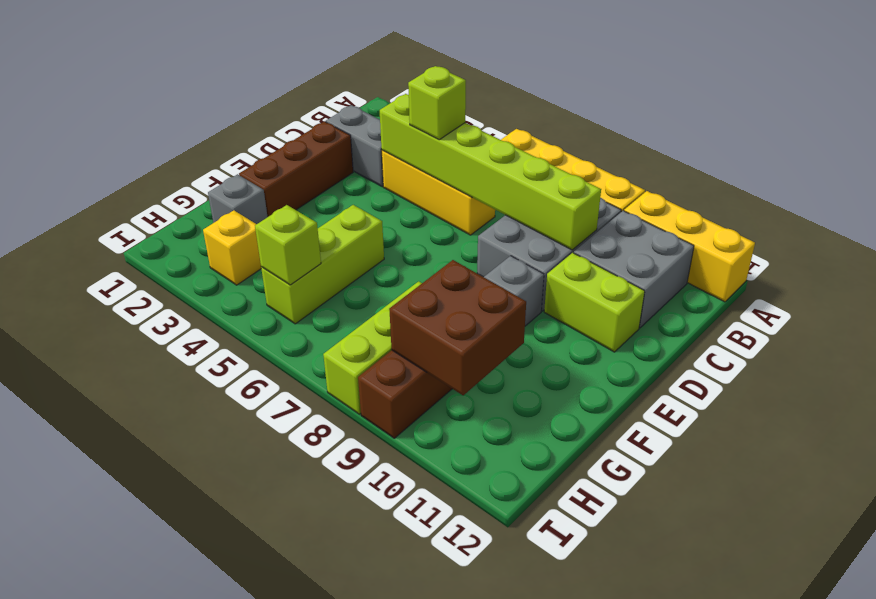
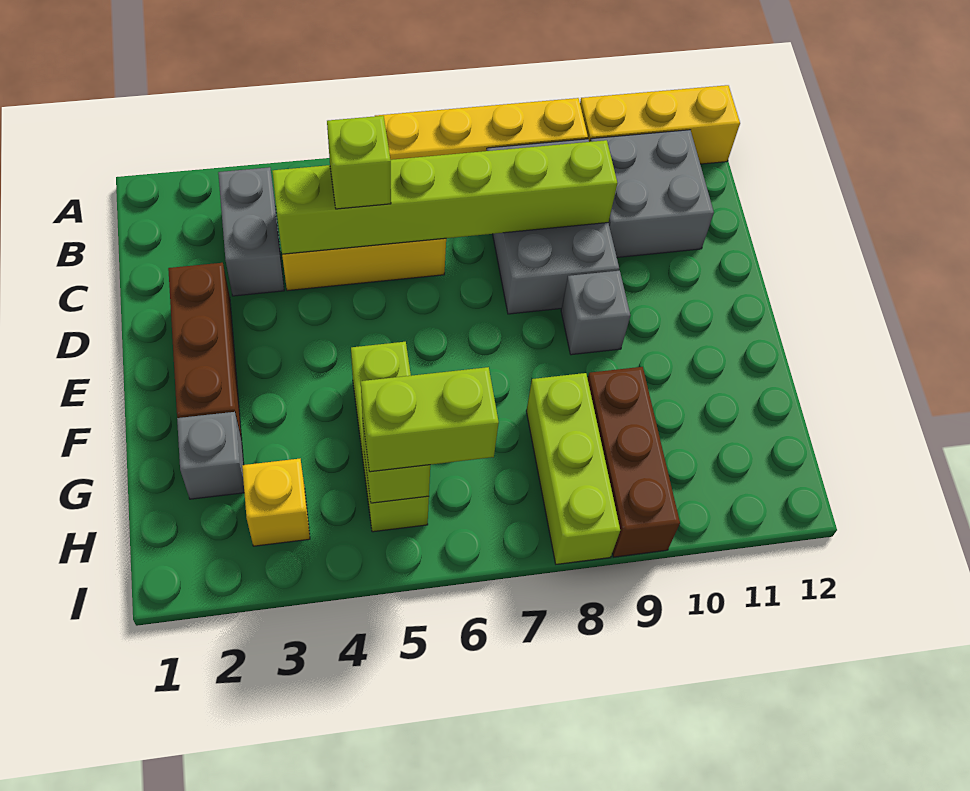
grey 1x2 brick [326,105,383,187] -> grey 1x2 brick turned to [218,167,284,296]
lime 1x2 brick [544,253,645,352] -> lime 1x2 brick moved to [361,367,499,472]
brown 2x2 brick [389,260,526,395] -> none

